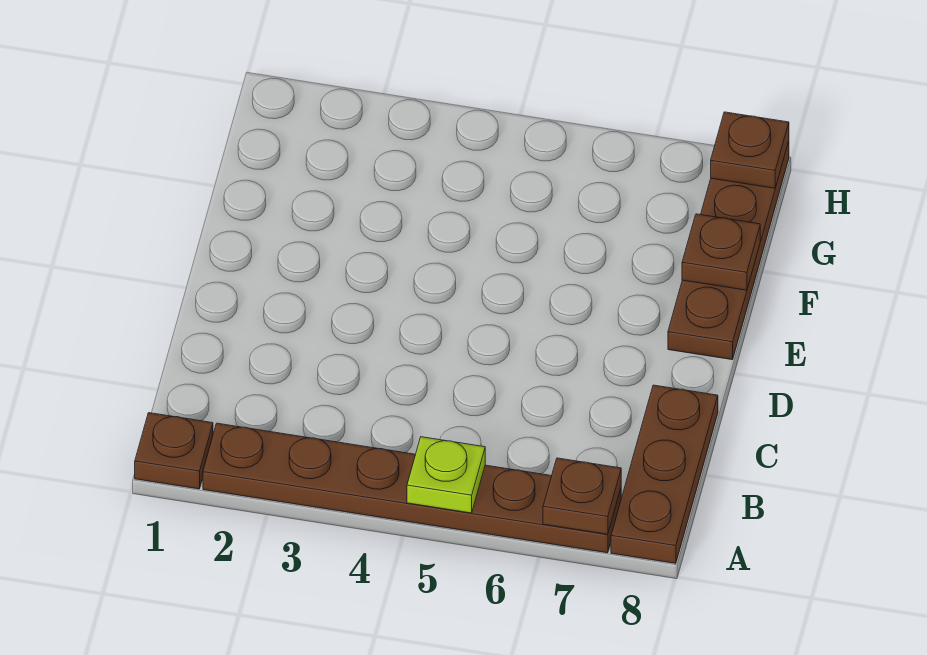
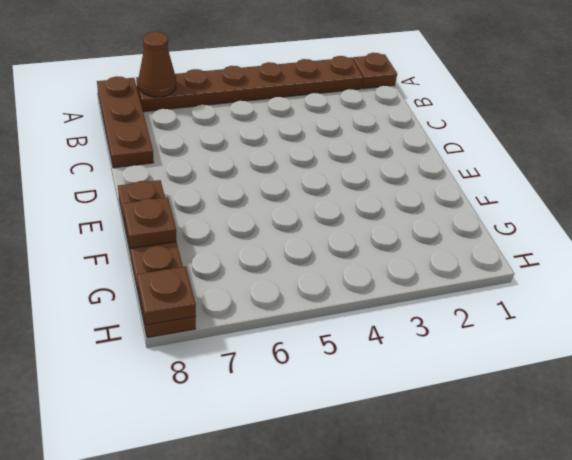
lime 1x1 plate [407,437,485,513] -> none
brown 1x1 plate [543,458,621,534] -> brown 1x1 cone [138,32,176,97]

